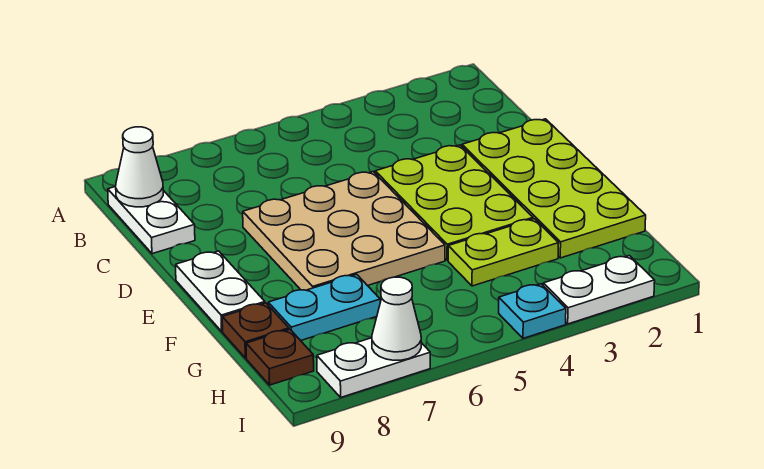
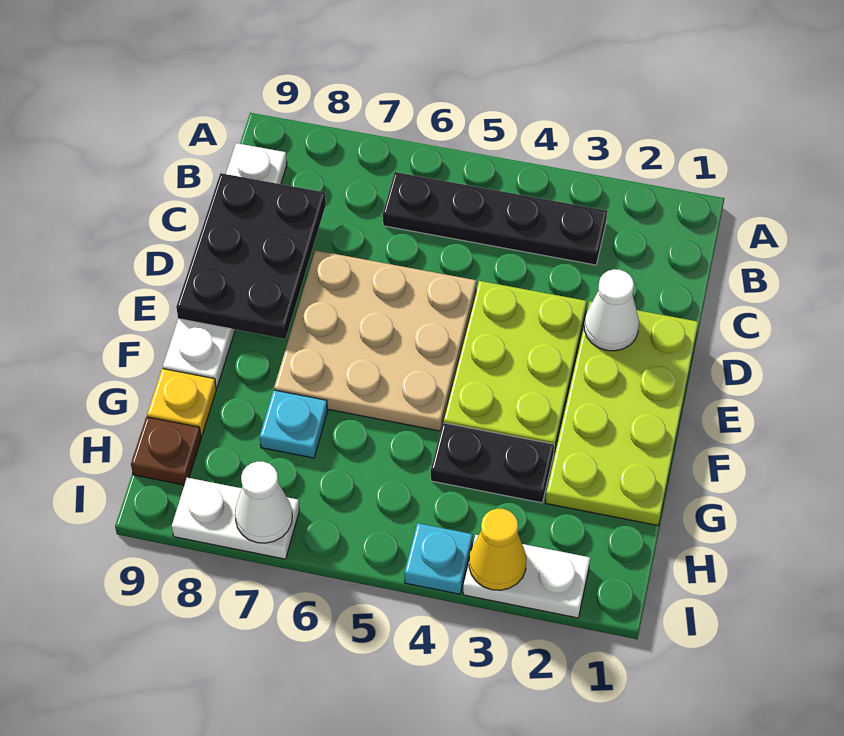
none -> black 1x4 plate [383,172,607,265]
white 1x1 cone [116,127,163,207] -> white 1x1 cone moved to [584,269,639,351]
none -> black 2x3 plate [176,173,326,339]
lime 1x2 plate [448,219,559,286] -> black 1x2 plate [431,423,554,503]
cyan 1x2 plate [268,274,380,341] -> cyan 1x1 plate [260,390,328,458]
brown 1x1 plate [222,303,289,358] -> yellow 1x1 plate [147,369,216,436]
none -> yellow 1x1 cone [469,509,526,590]

